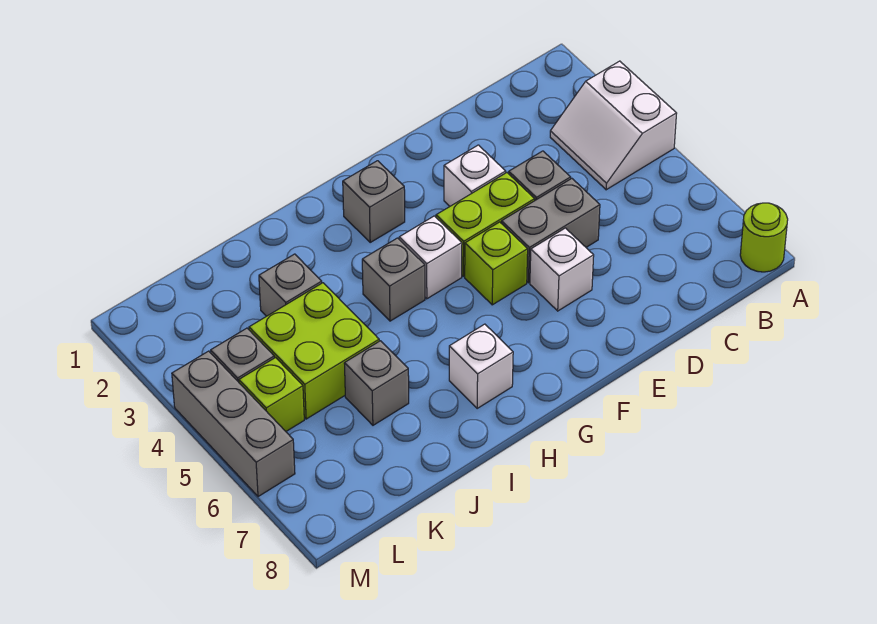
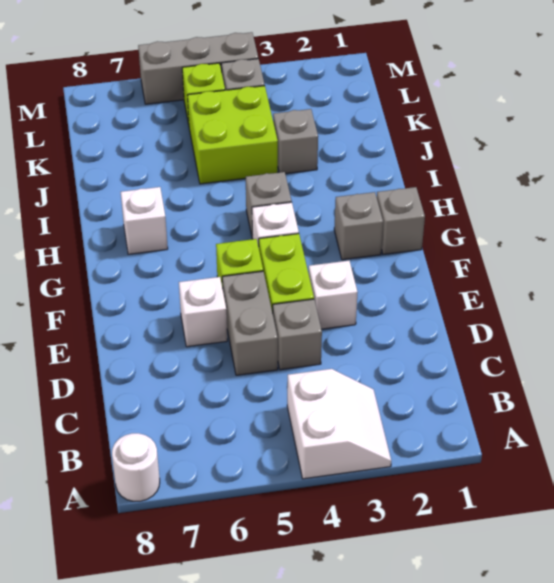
white 2x2 slope [550,61,677,190] -> white 2x2 slope turned to [287,369,391,479]
lime 1x1 round brick [740,203,788,272] -> white 1x1 round brick [112,433,160,501]
grey 1x1 brick [344,341,409,425] -> grey 1x1 brick moved to [377,187,425,254]

